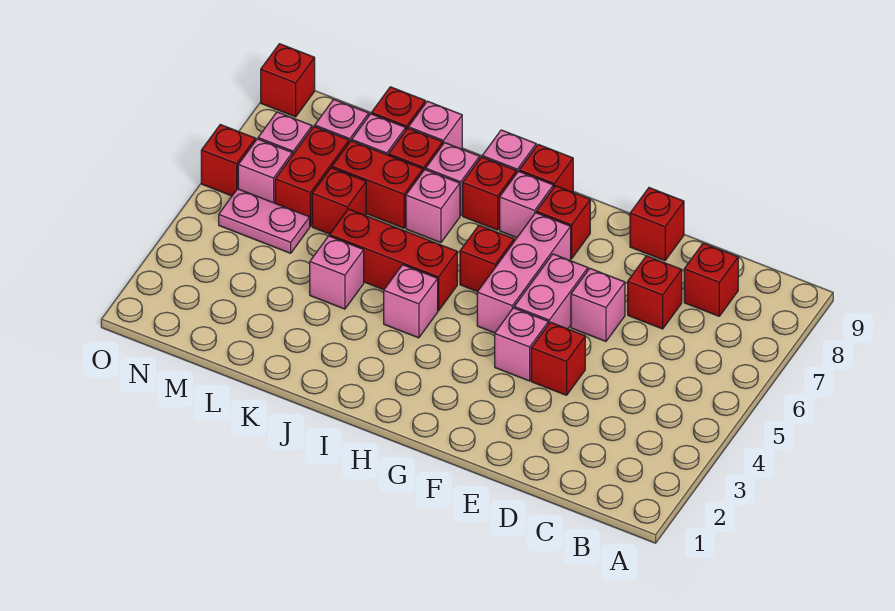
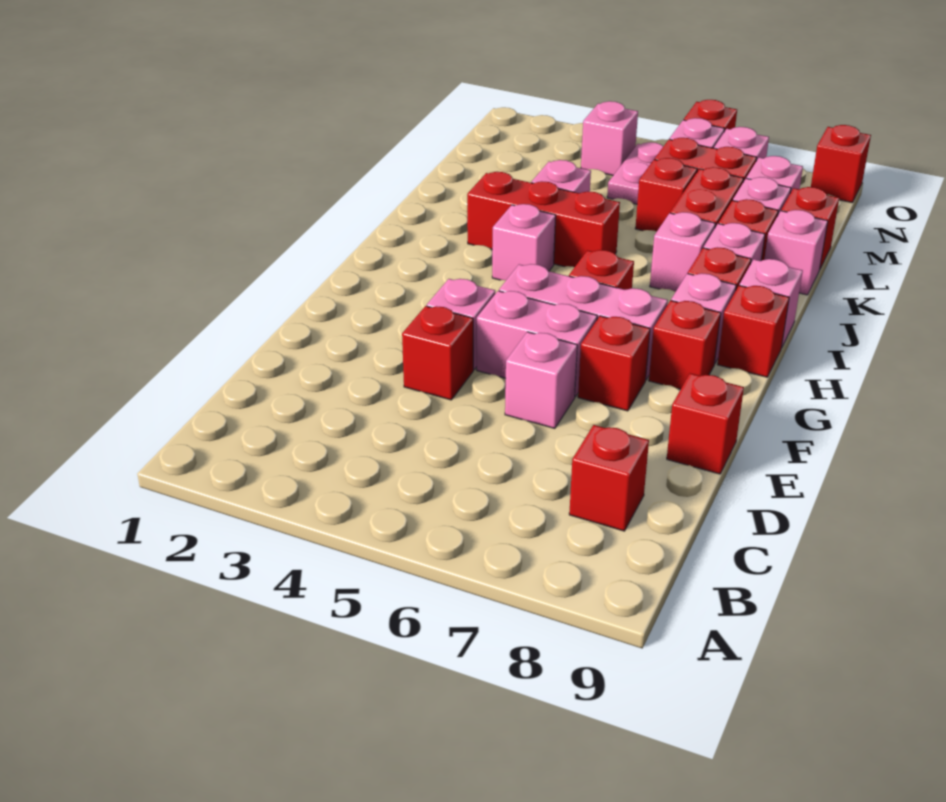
red 1x1 brick [628,256,682,329] -> red 1x1 brick moved to [578,316,650,411]
red 1x3 brick [329,209,457,311] -> red 1x3 brick turned to [467,172,620,267]
none -> pink 1x1 brick [581,101,638,175]

